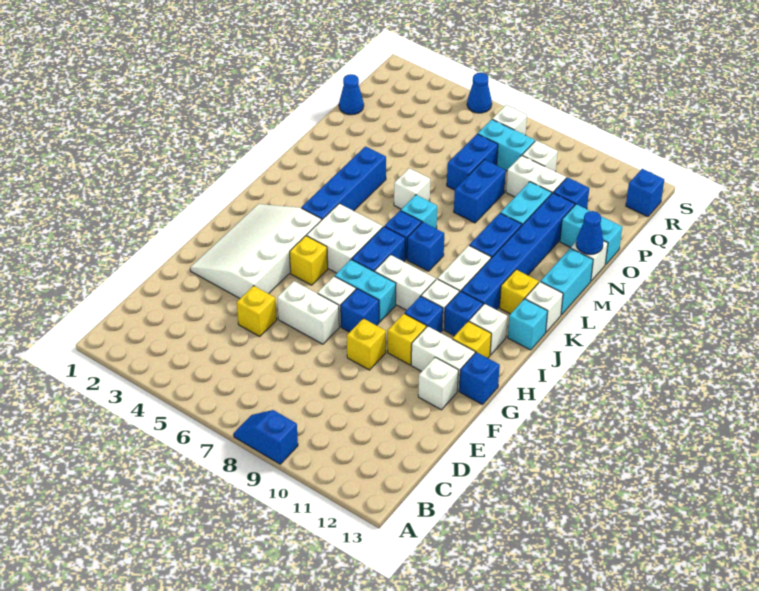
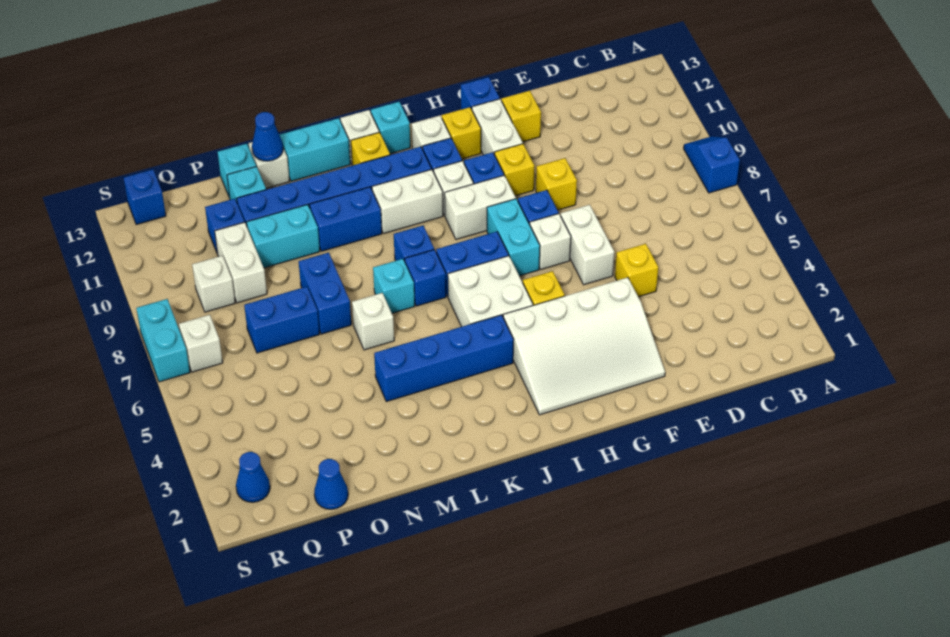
blue 1x2 slope [234,410,298,464] -> blue 1x2 slope turned to [684,136,740,193]
white 1x1 brick [418,357,458,410] -> yellow 1x1 brick [502,91,541,142]
white 1x2 brick [375,255,436,310] -> white 1x2 brick turned to [445,175,516,239]
blue 1x2 brick [454,160,506,223] -> blue 1x2 brick turned to [299,253,351,334]
cyan 1x2 brick [478,119,535,171] -> cyan 1x2 brick moved to [136,299,190,382]
blue 1x1 cone [467,73,492,113] -> blue 1x1 cone moved to [236,452,270,502]

